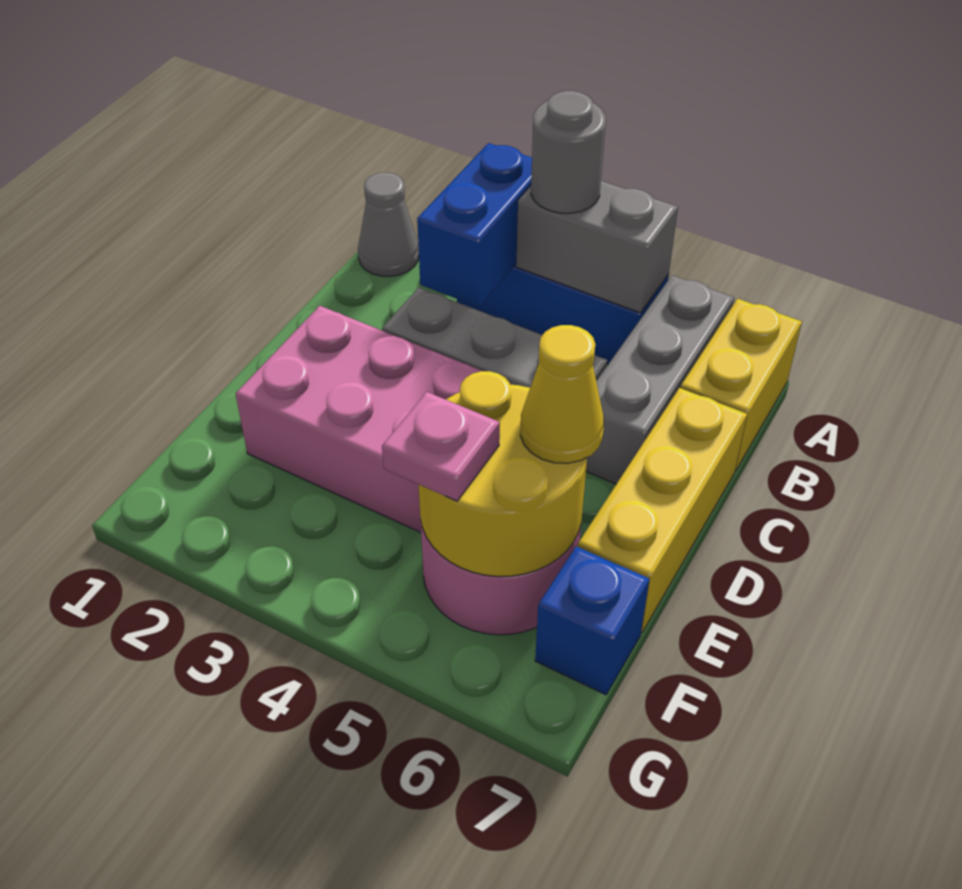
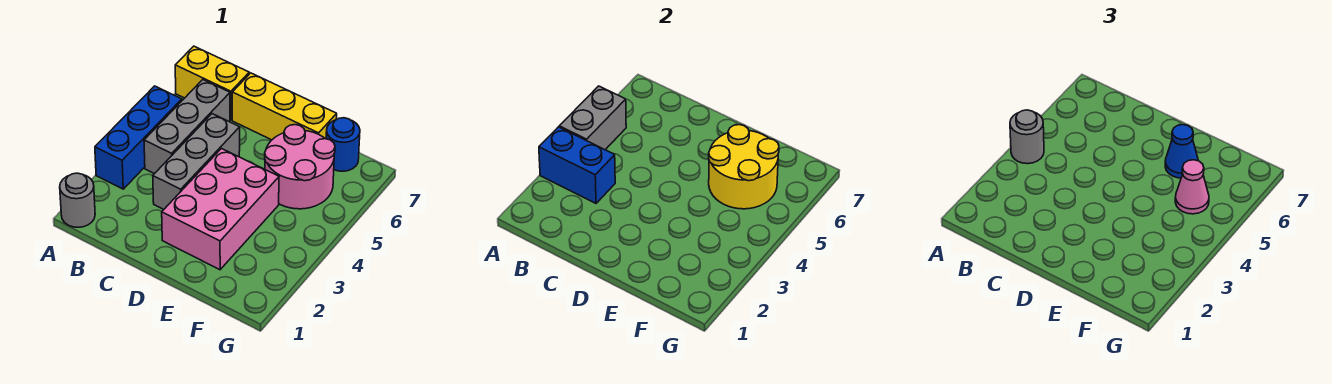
grey 1x1 cone [358,173,419,276] -> grey 1x1 round brick [60,173,95,227]
grey 1x3 brick [586,275,734,484] -> grey 1x3 brick turned to [144,80,230,174]
yellow 1x1 cone [520,325,604,463] -> blue 1x1 cone [1165,125,1198,178]
pink 1x1 plate [382,392,500,501] -> pink 1x1 cone [1175,160,1209,214]
blue 1x1 brick [535,546,649,695] -> blue 1x1 round brick [326,118,360,171]

